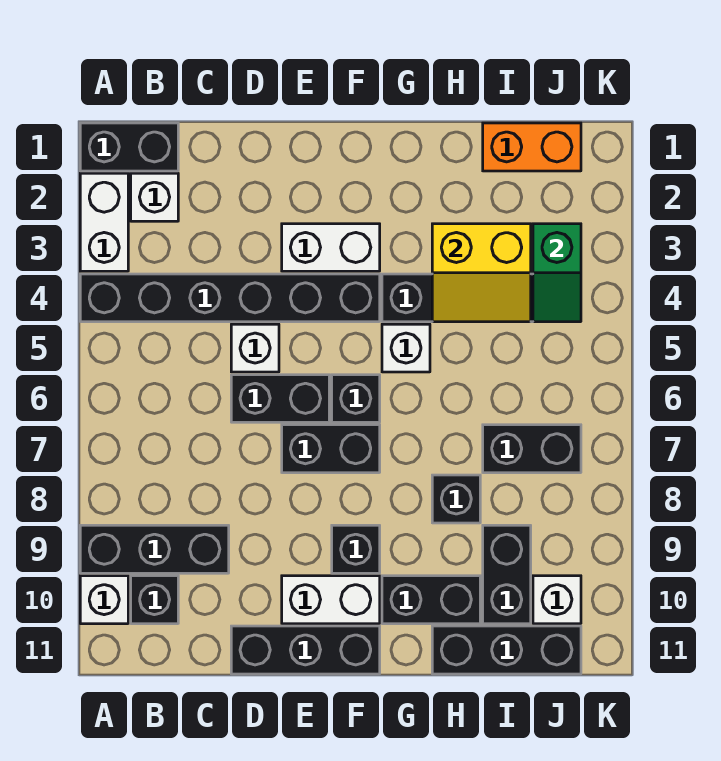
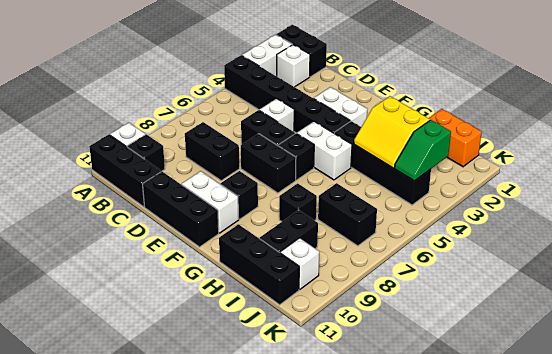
black 1x3 brick [80,525,229,573] -> black 1x3 brick moved to [89,135,161,207]
white 1x1 brick [382,324,430,372] -> white 1x2 brick [297,121,352,180]
black 1x2 brick [382,576,480,624] -> black 1x2 brick moved to [185,122,239,181]

